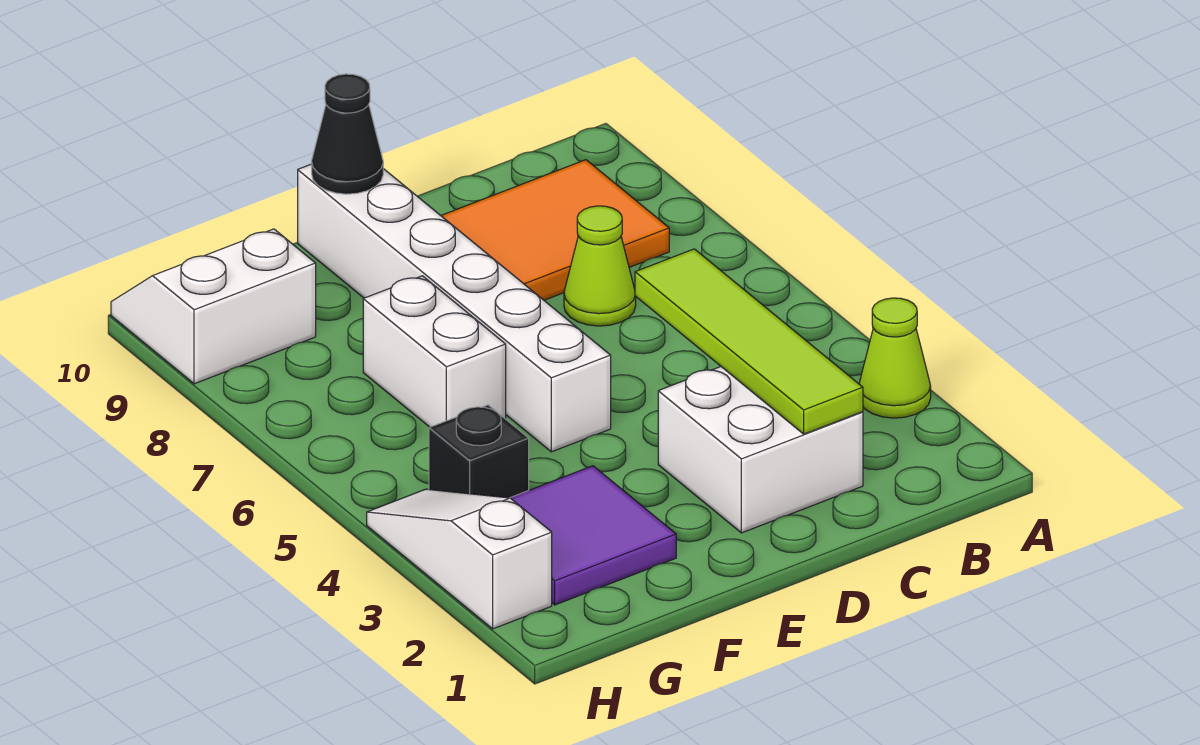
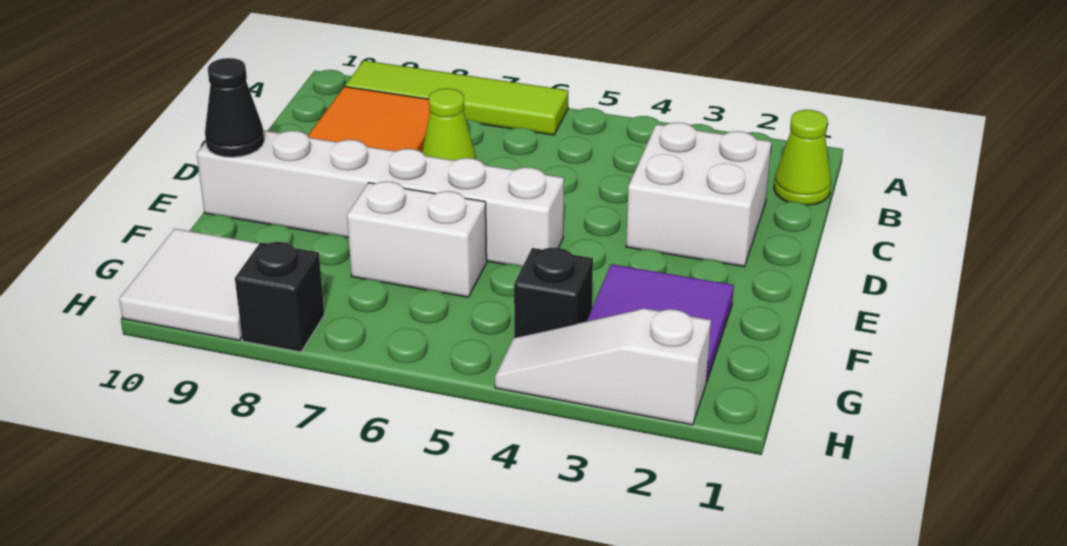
lime 1x1 cone [859,298,931,418] -> lime 1x1 cone moved to [774,110,831,205]
lime 1x4 tile [635,249,863,434] -> lime 1x4 tile moved to [345,61,568,135]
white 2x2 slope [111,229,316,384] -> white 2x2 tile [119,229,259,341]
none -> black 1x1 brick [235,242,324,352]

